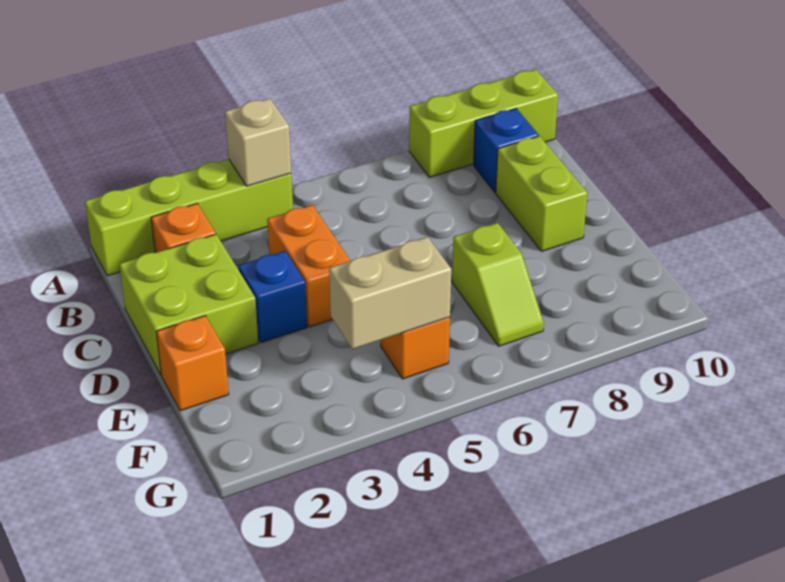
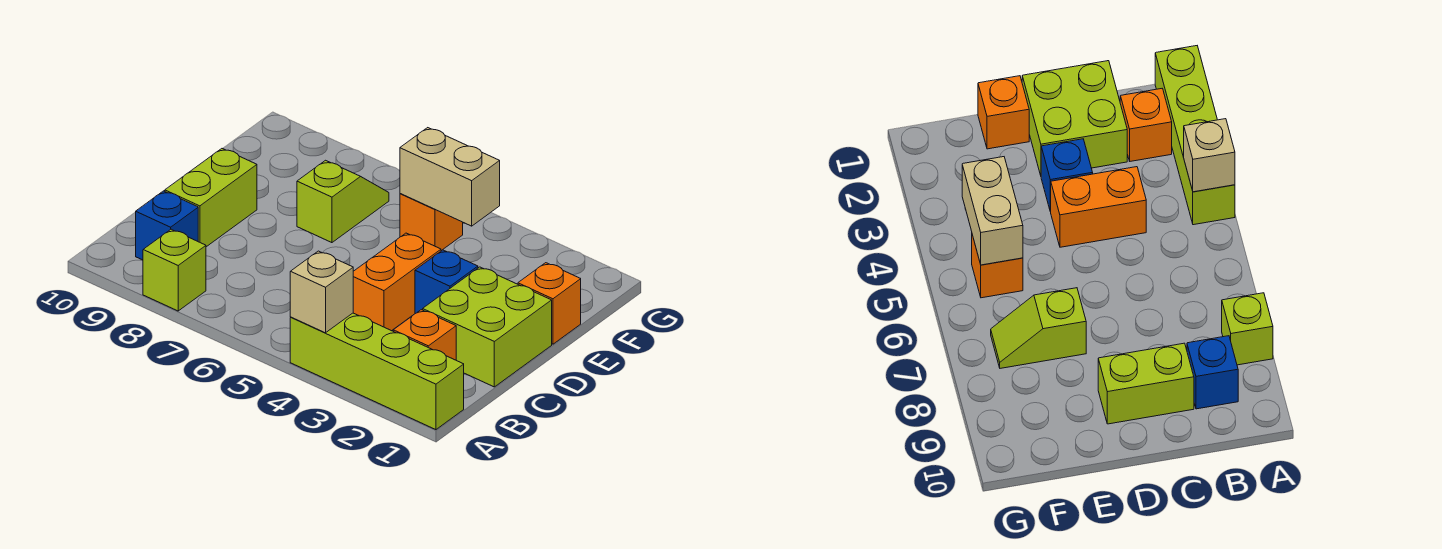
lime 1x3 brick [409,70,558,177] -> lime 1x1 brick [143,229,206,311]

